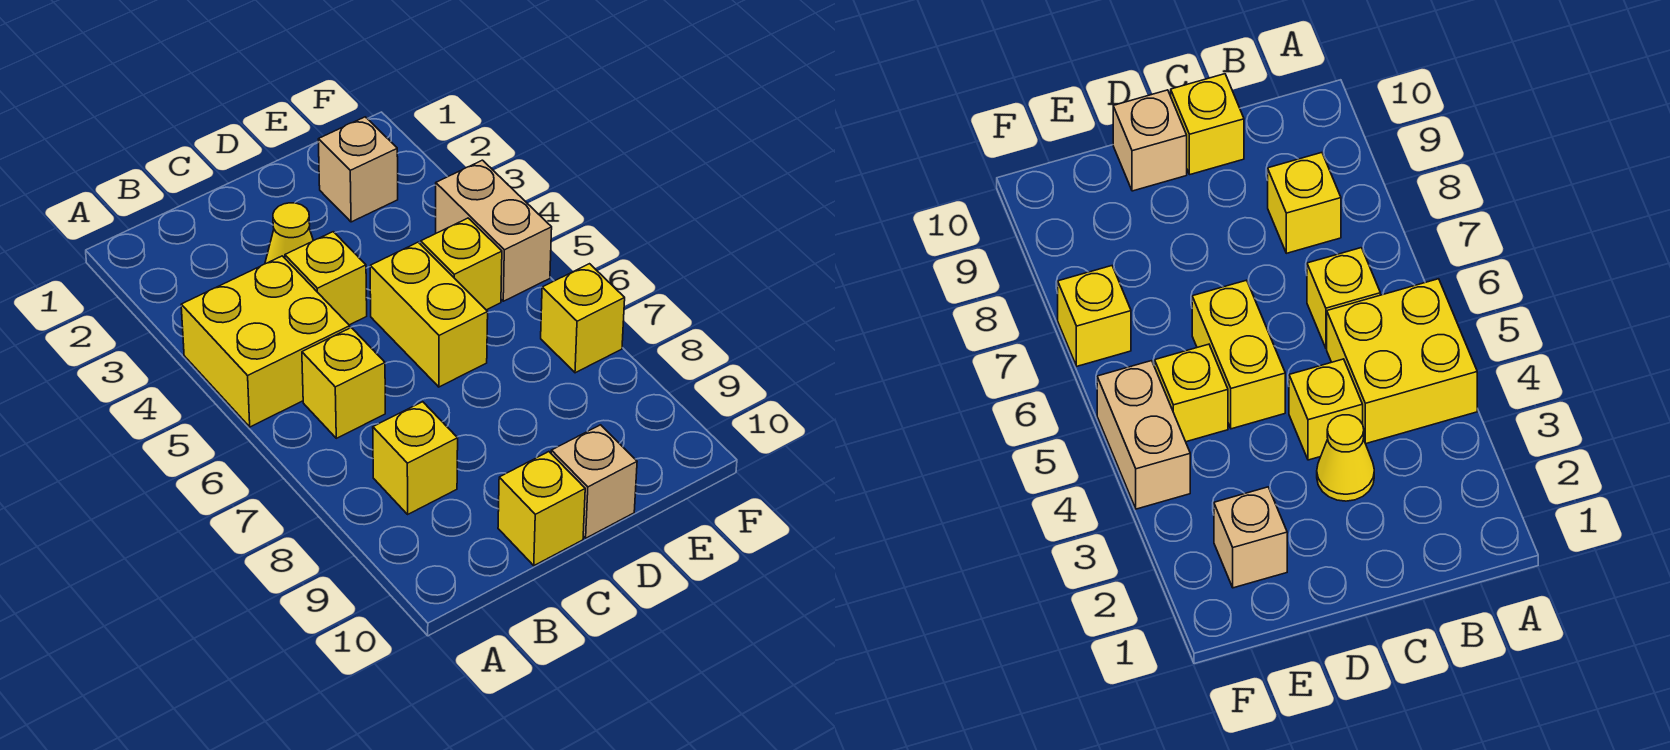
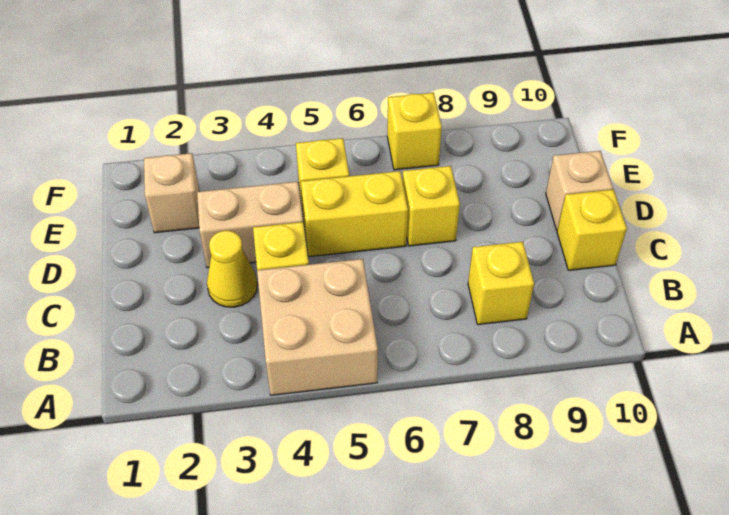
yellow 2x2 brick [181,256,350,427] -> tan 2x2 brick [257,259,378,395]
yellow 1x1 brick [302,328,385,438] -> yellow 1x1 brick moved to [403,166,460,246]
tan 1x2 brick [436,160,552,301] -> tan 1x2 brick moved to [197,182,303,268]

